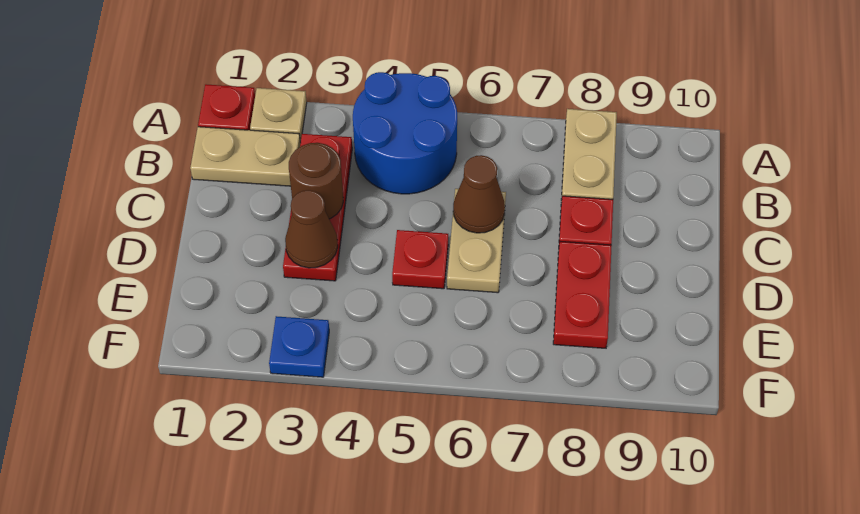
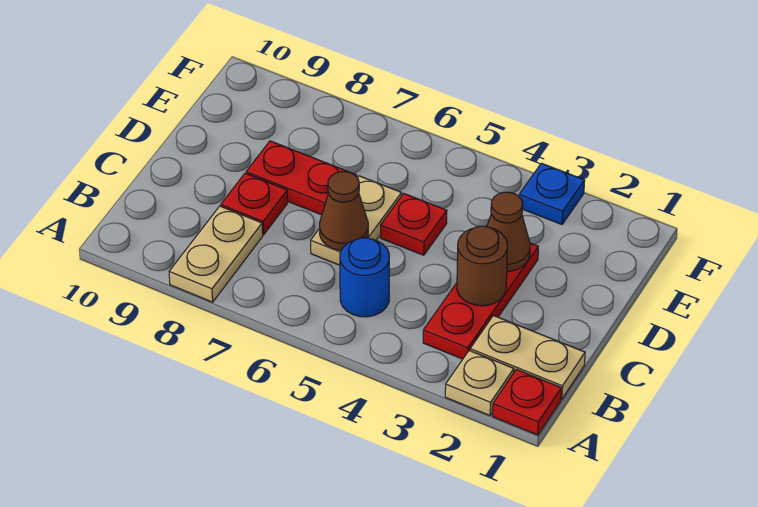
blue 2x2 round brick [353,72,457,194] -> blue 1x1 round brick [340,238,389,317]
red 1x2 plate [553,241,612,348] -> red 1x2 plate turned to [246,141,357,215]

